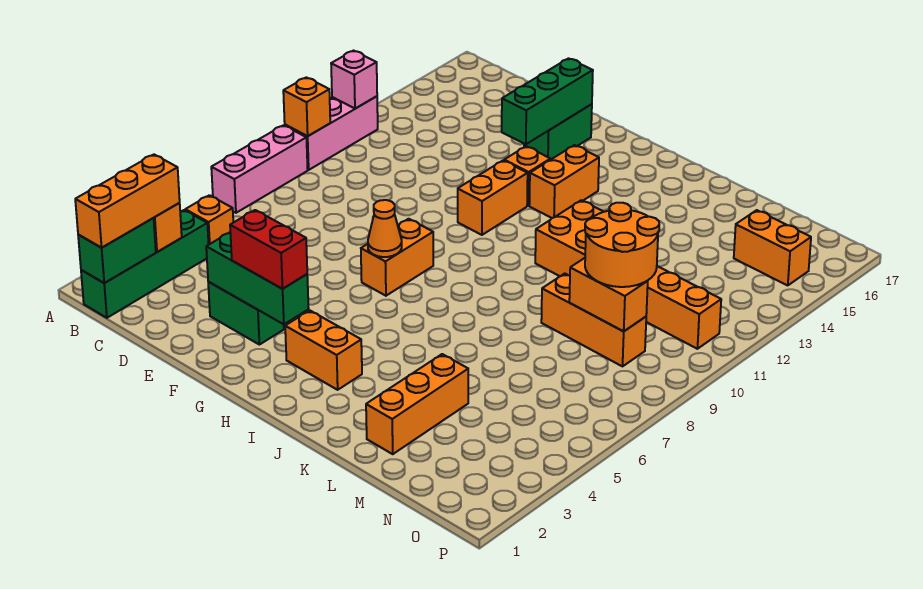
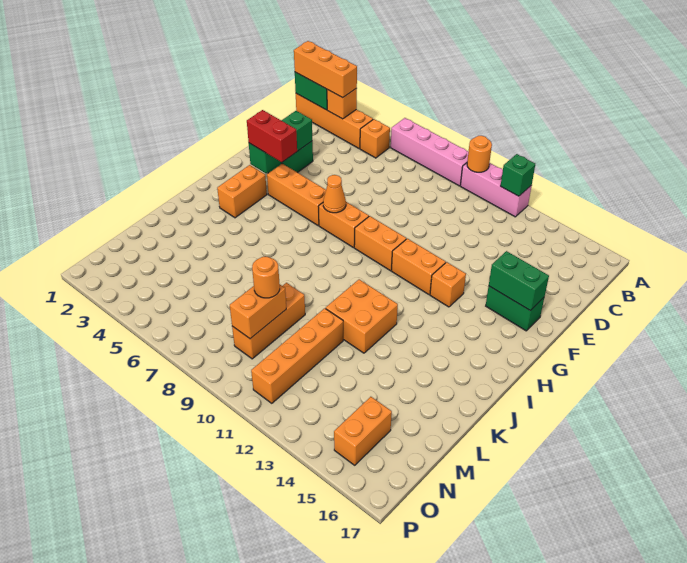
pink 1x3 brick [211,125,308,213] -> pink 1x4 brick [391,118,468,186]
orange 1x1 brick [283,77,330,136] -> orange 1x1 round brick [467,136,492,172]
pink 1x1 brick [331,51,377,109] -> green 1x1 brick [501,154,535,196]
green 1x4 brick [81,210,209,318] -> orange 1x4 brick [296,94,373,148]
red 1x2 brick [230,210,307,289] -> red 1x2 brick turned to [247,110,297,162]
green 1x3 brick [502,58,593,144] -> green 1x2 brick [489,251,549,311]
orange 1x2 brick [529,145,599,218] -> orange 1x2 brick moved to [354,216,406,271]
orange 1x3 brick [366,354,468,454] -> orange 1x3 brick moved to [267,164,326,226]
orange 2x2 round brick [585,203,659,287] -> orange 1x1 round brick [252,257,280,298]

